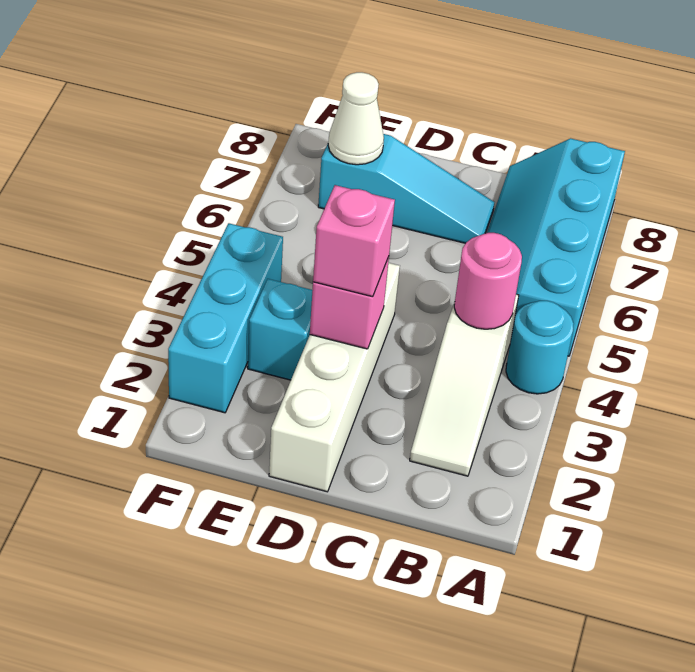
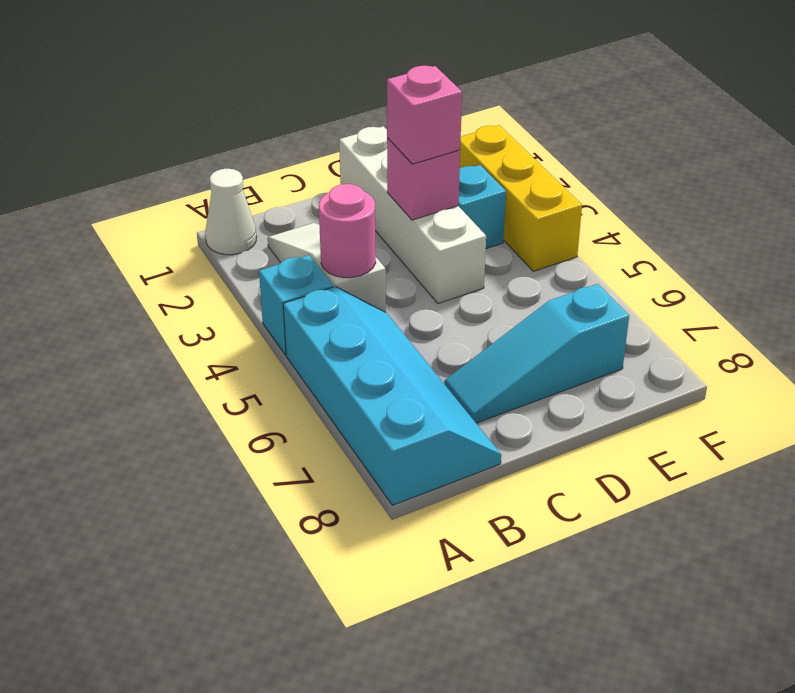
cyan 1x1 round brick [506,301,574,394] -> cyan 1x1 brick [259,255,333,355]
white 1x1 cone [328,72,384,165] -> white 1x1 cone moved to [205,169,257,255]
cyan 1x3 brick [168,223,283,413] -> yellow 1x3 brick [460,125,582,271]

